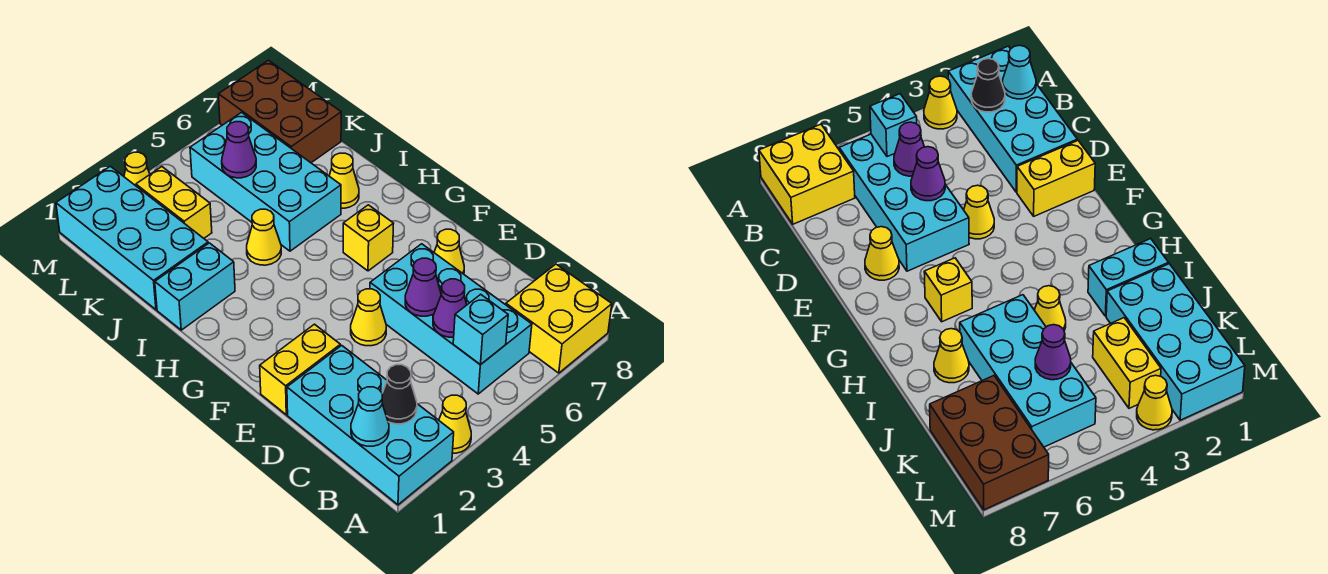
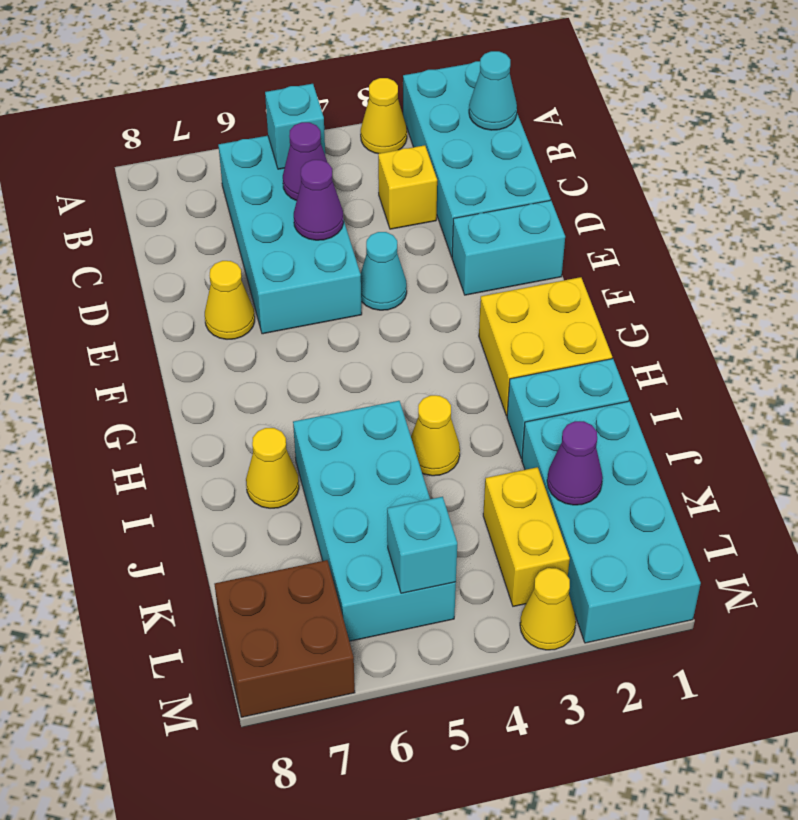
yellow 2x2 brick [506,264,612,373] -> yellow 2x2 brick moved to [479,277,612,416]
black 1x1 cone [382,365,417,424] -> none
yellow 1x2 brick [260,324,340,415] -> cyan 1x2 brick [452,200,565,295]
yellow 1x1 cone [351,289,386,346] -> cyan 1x1 cone [361,232,407,310]
yellow 1x1 brick [343,205,394,271] -> yellow 1x1 brick moved to [378,145,437,229]
purple 1x1 cone [222,122,256,178] -> purple 1x1 cone moved to [547,421,603,505]
brown 2x3 brick [219,60,341,163] -> brown 2x2 brick [215,560,355,717]
none -> cyan 1x1 brick [387,497,457,593]

